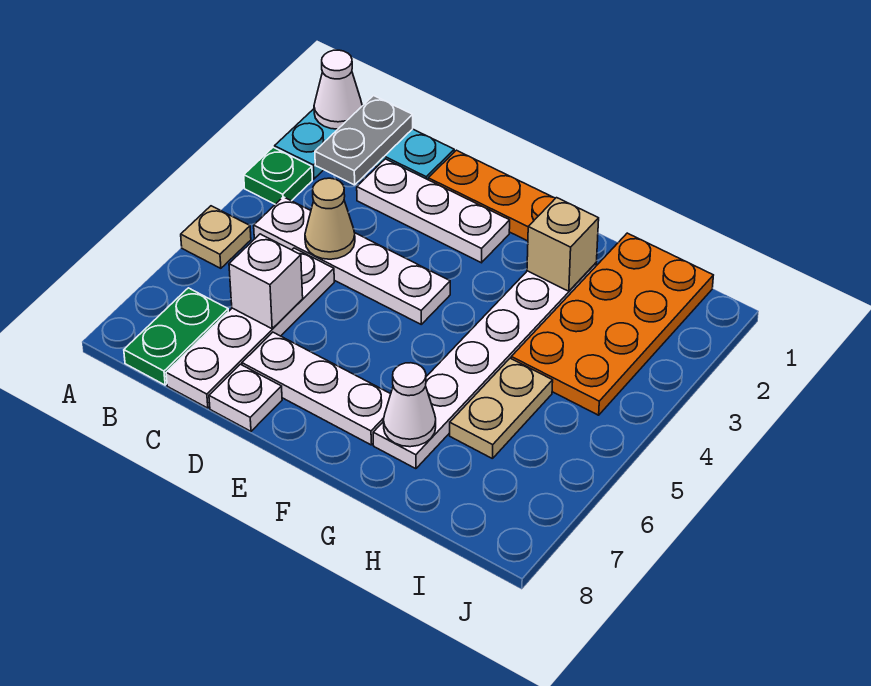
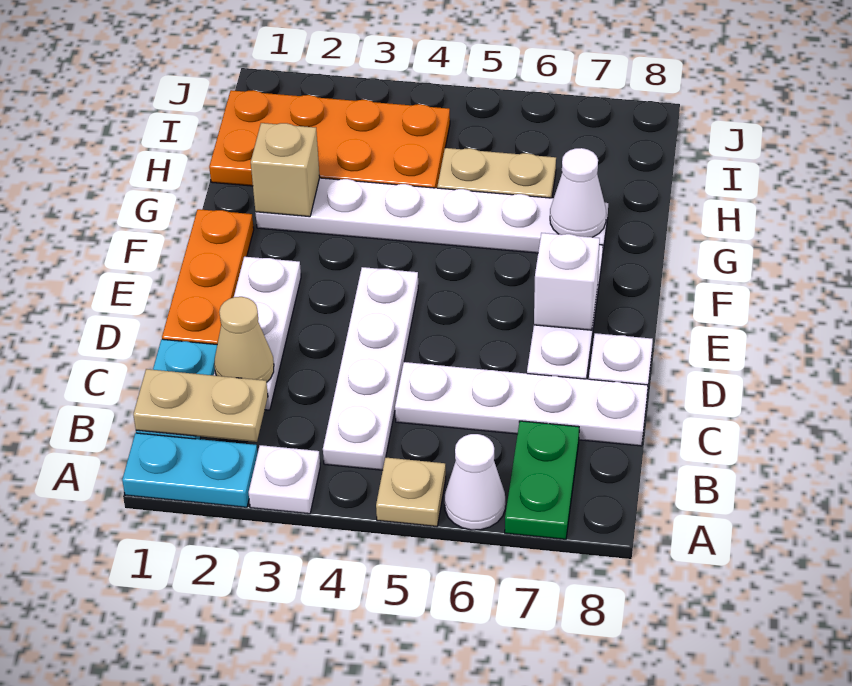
white 1x1 cone [314,50,362,129] -> white 1x1 cone moved to [445,434,505,530]
green 1x1 plate [244,147,312,204] -> white 1x1 plate [249,445,320,514]
grey 1x2 plate [315,96,413,185] -> tan 1x2 plate [133,369,268,442]
green 1x2 plate [124,288,228,385] -> green 1x2 plate turned to [505,421,579,539]
tan 1x1 cone [305,178,355,259] -> tan 1x1 cone moved to [214,297,274,382]
white 1x1 brick [229,234,303,329] -> white 1x1 brick moved to [534,233,600,330]

